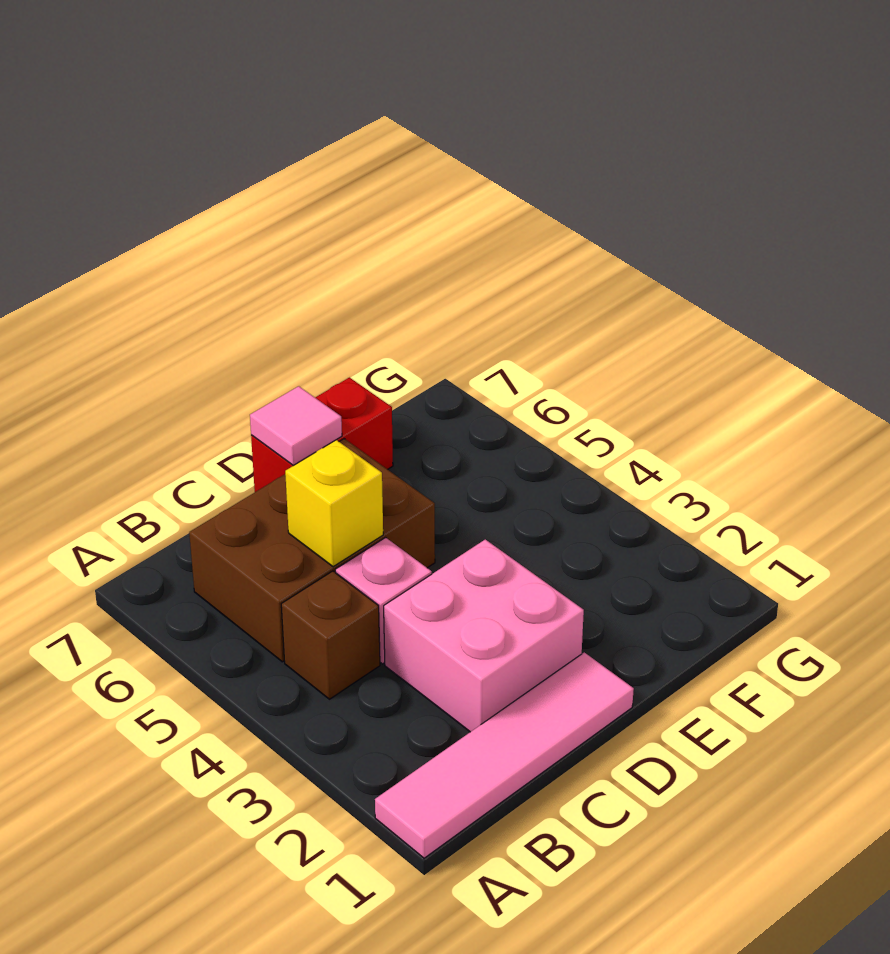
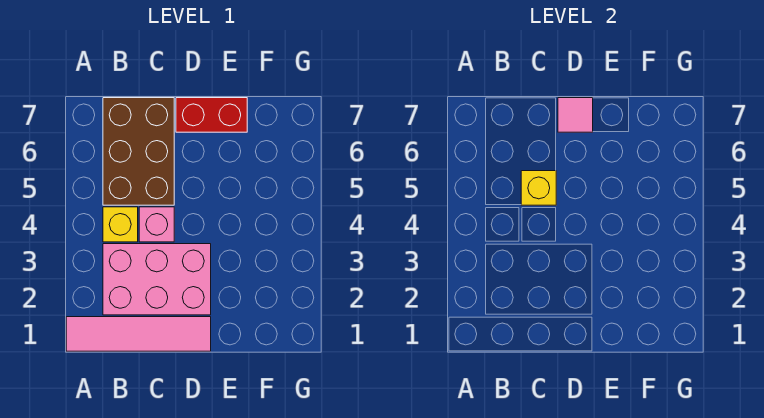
brown 1x1 brick [281,571,380,699] -> yellow 1x1 brick [103,207,138,242]
brown 2x3 brick [189,439,435,662] -> brown 2x3 brick turned to [103,98,174,205]
pink 2x2 brick [384,539,584,732] -> pink 2x3 brick [103,244,211,315]

